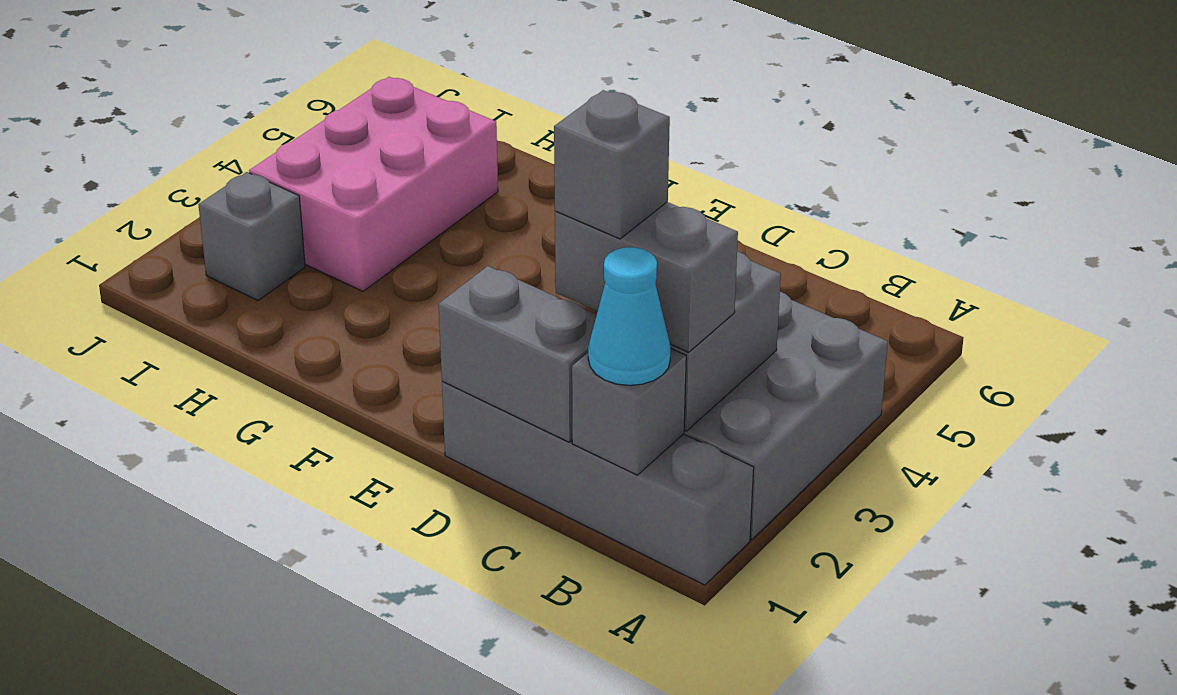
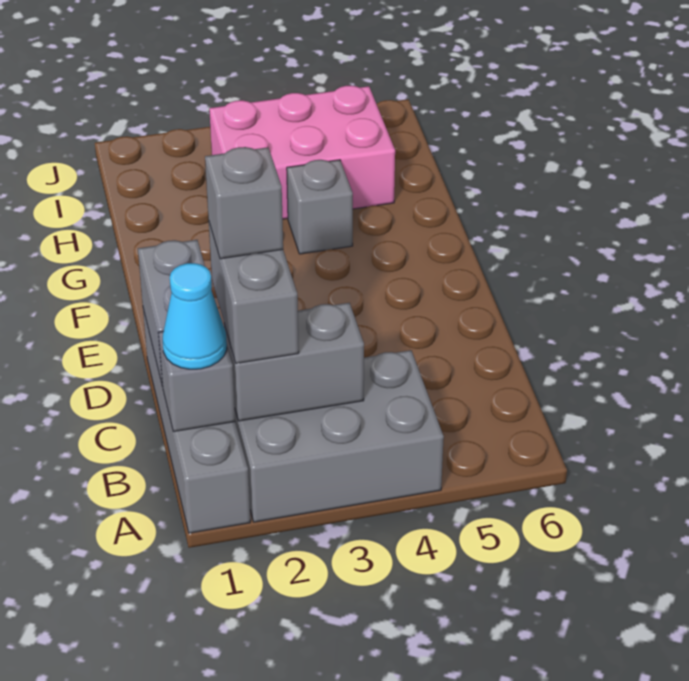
grey 1x1 brick [198,172,305,301] -> grey 1x1 brick moved to [287,160,353,254]

